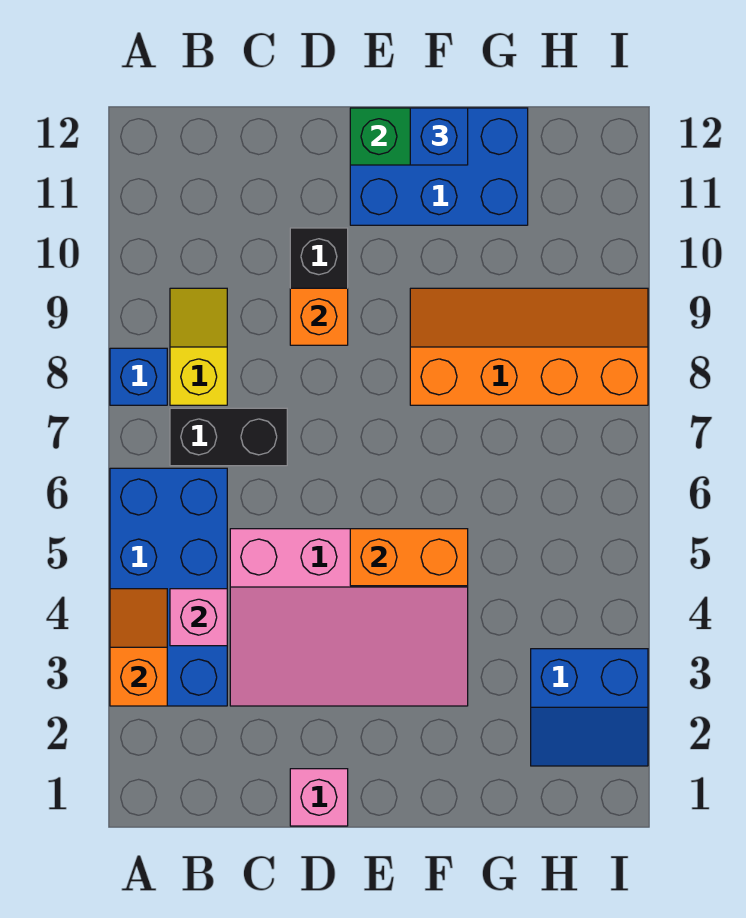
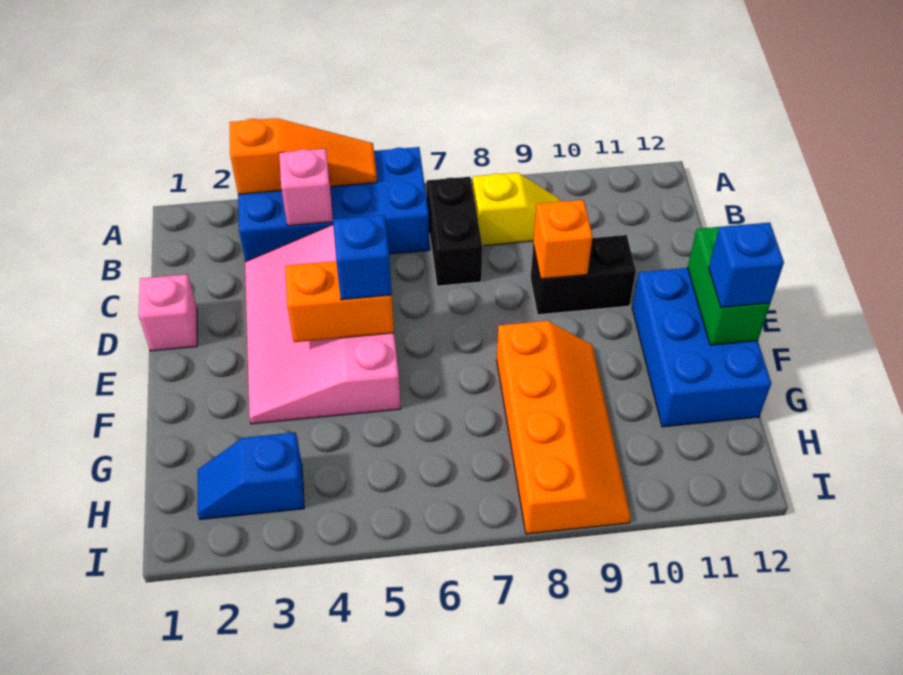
orange 1x2 slope [110,589,167,706] -> orange 1x3 slope [229,118,377,194]
blue 1x1 brick [110,348,167,405] -> blue 1x1 brick moved to [333,215,392,300]
orange 1x2 brick [350,529,468,586] -> orange 1x2 brick turned to [285,261,394,342]
blue 2x2 slope [531,649,648,766] -> blue 1x2 slope [198,432,304,519]

